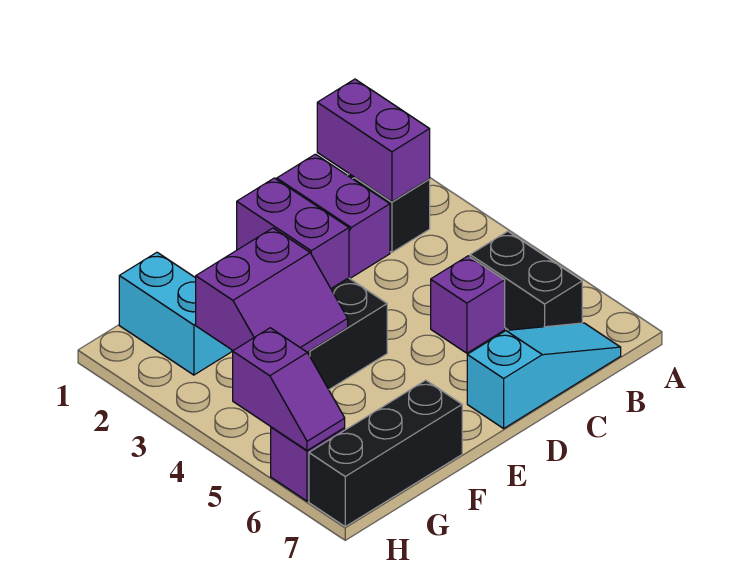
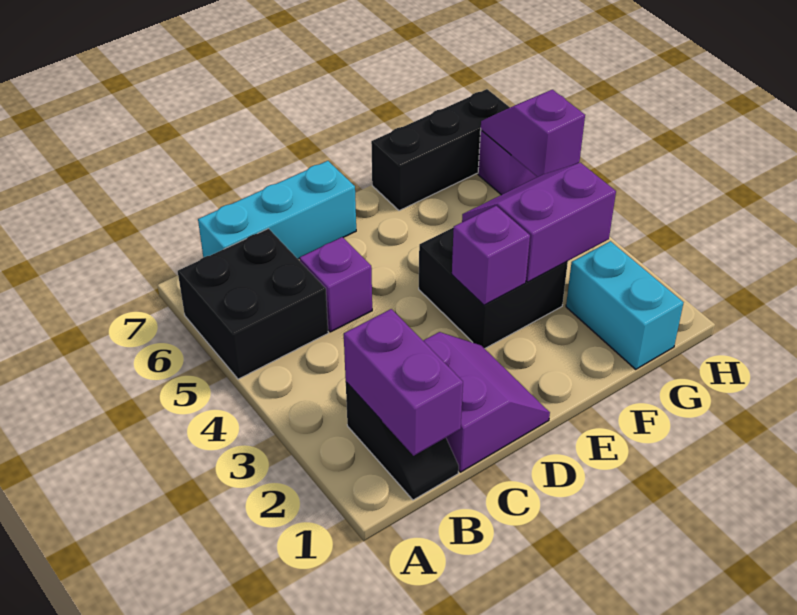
black 1x2 brick [470,231,582,330] -> black 2x2 brick [178,229,328,379]
cyan 1x3 slope [467,323,621,428] -> cyan 1x3 brick [198,161,356,259]
purple 1x2 brick [237,178,349,288] -> purple 1x1 brick [452,206,530,305]

